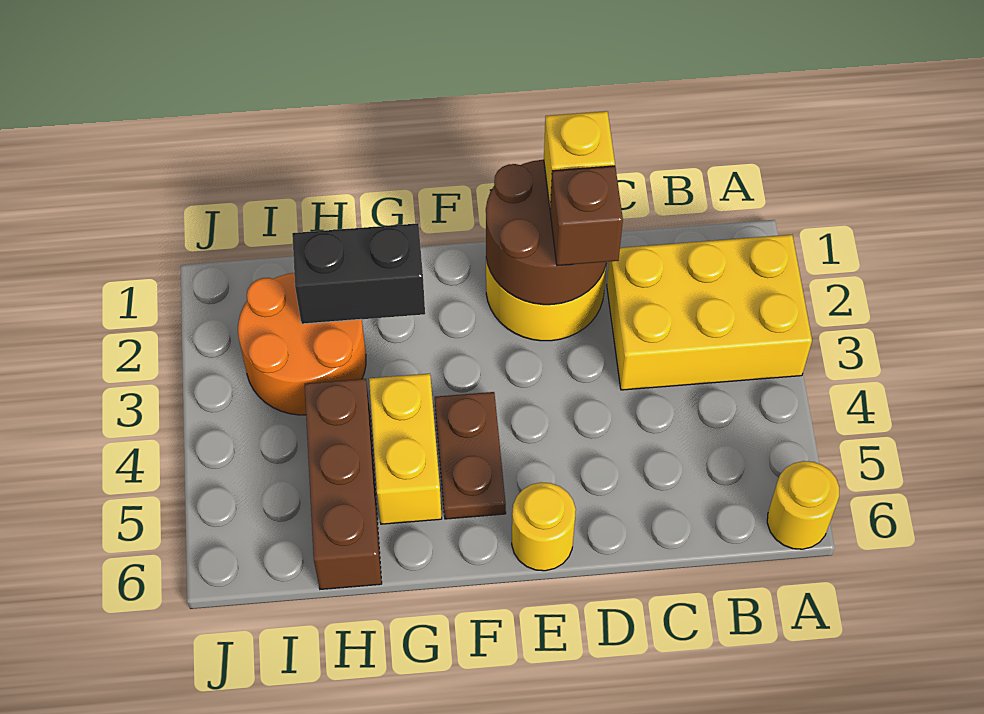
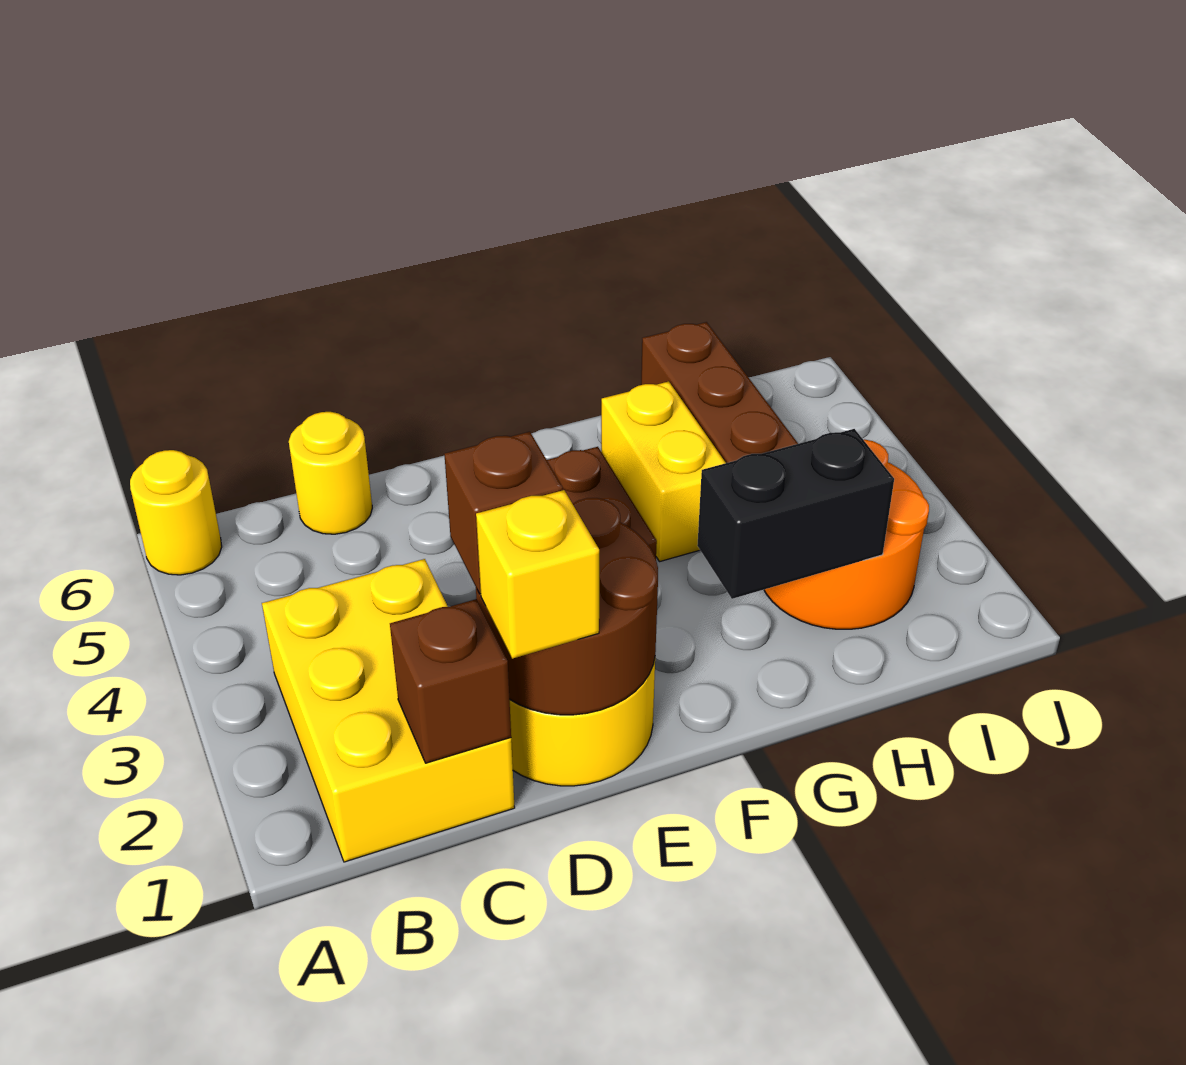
yellow 2x3 brick [607,235,812,390] -> yellow 2x3 brick turned to [262,559,515,862]
none -> brown 1x1 brick [390,599,511,763]
yellow 1x1 round brick [512,482,576,571] -> yellow 1x1 round brick moved to [289,412,372,534]

